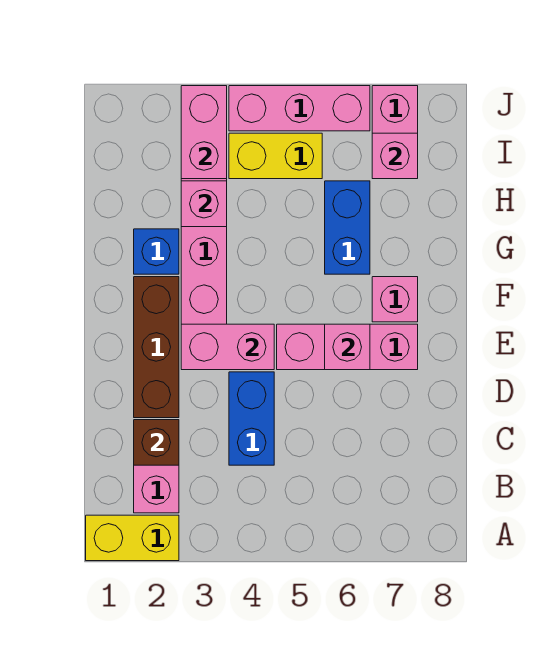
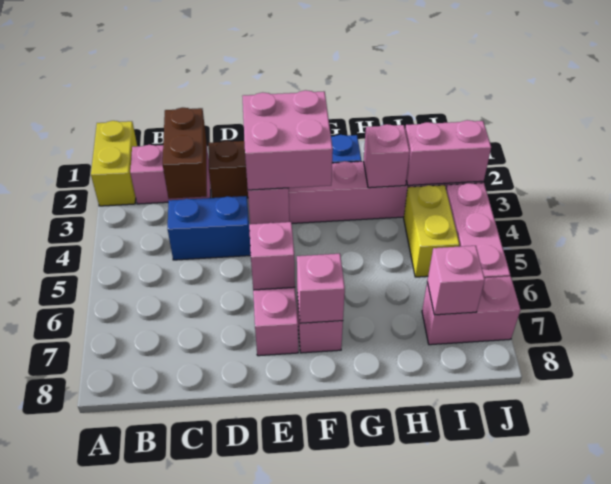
brown 1x1 brick [134,420,179,465] -> brown 1x2 brick [163,108,207,199]
none -> pink 2x2 brick [242,90,333,190]
none -> pink 1x1 brick [297,254,345,323]
blue 1x2 brick [325,181,370,274] -> none

